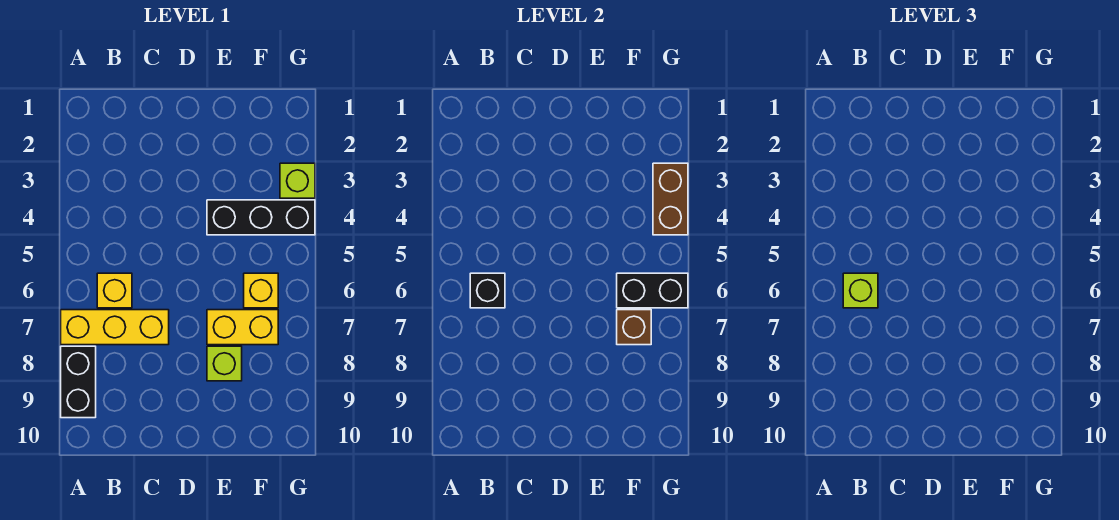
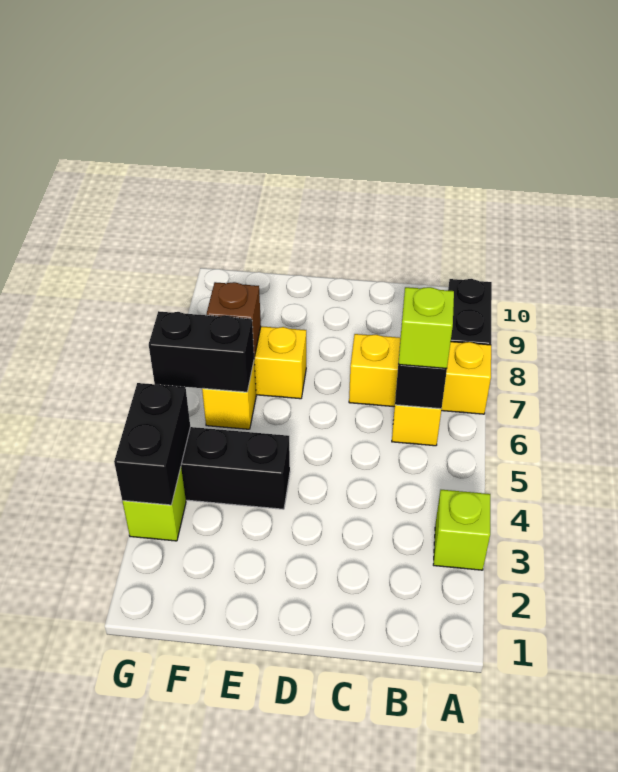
lime 1x1 brick [207,346,242,381] -> lime 1x1 brick moved to [433,490,490,570]
brown 1x2 brick [653,163,688,235] -> black 1x2 brick [114,383,190,505]

